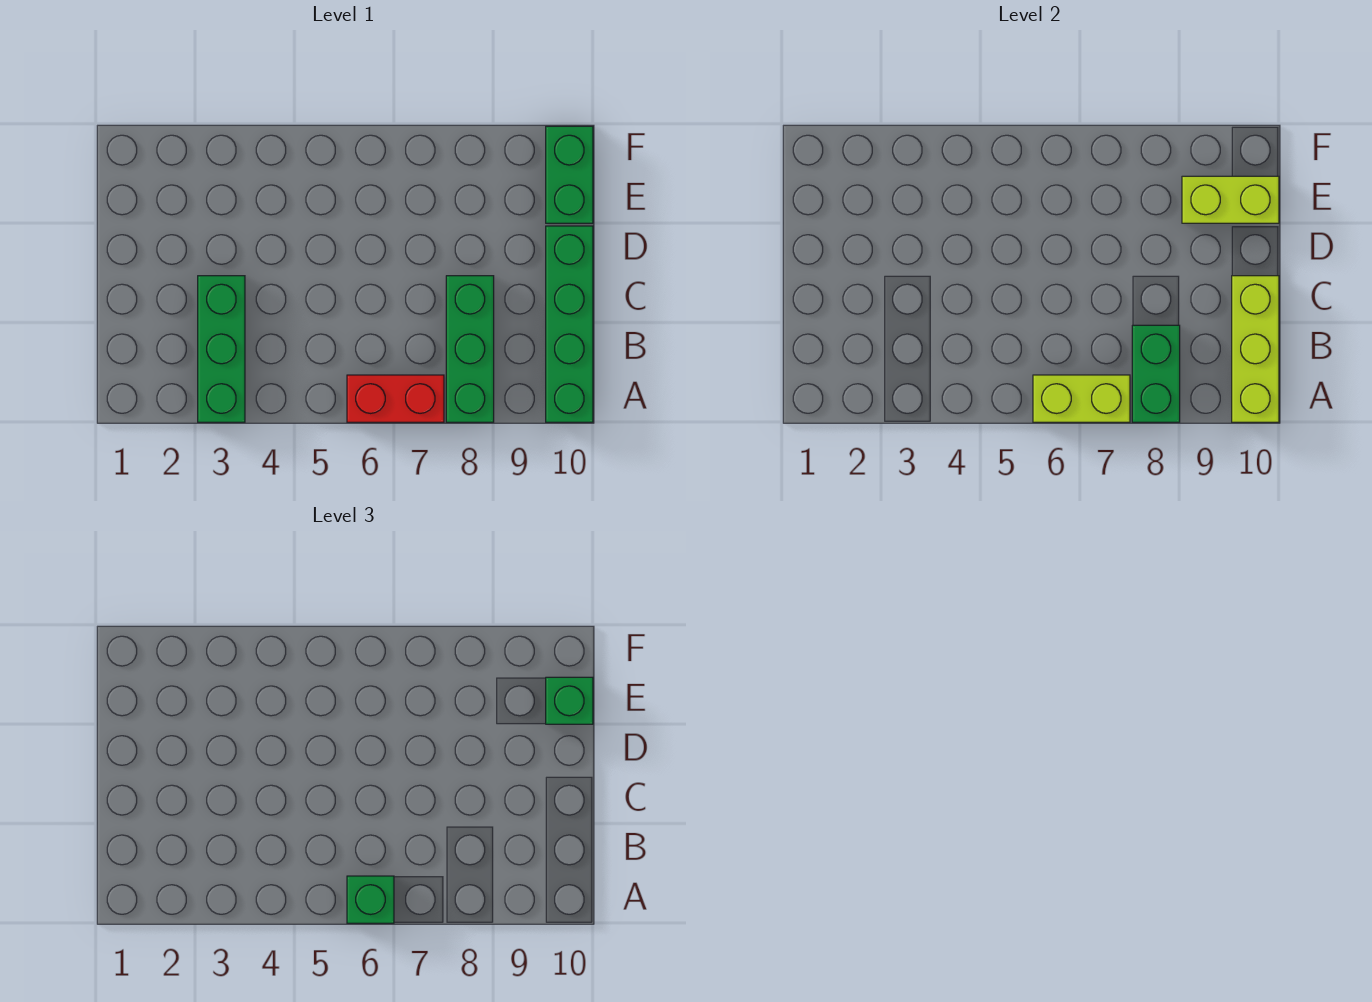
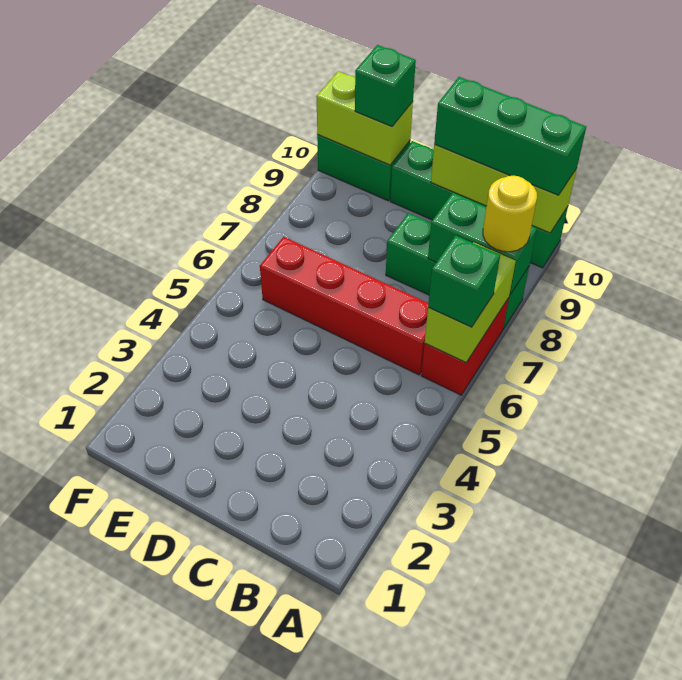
green 1x3 brick [198,276,245,422] -> green 1x3 brick moved to [434,77,586,195]
none -> yellow 1x1 round brick [483,176,537,252]
none -> red 1x4 brick [260,237,429,375]
lime 1x2 brick [1182,176,1279,223] -> lime 1x2 brick turned to [316,71,413,165]

